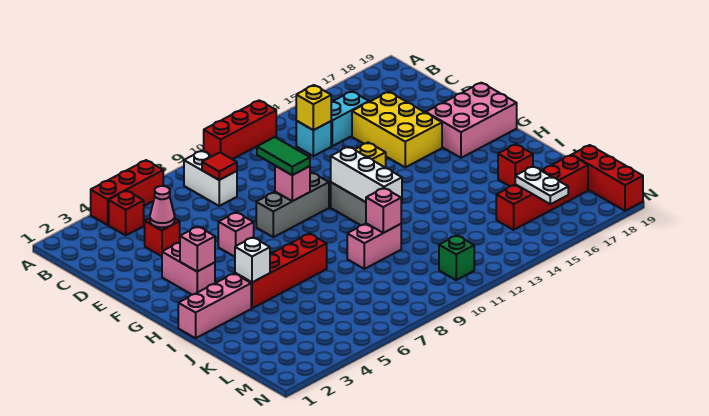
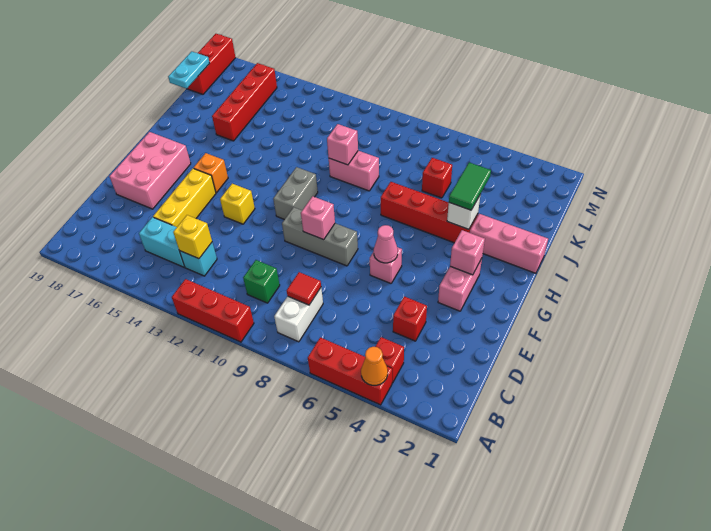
none -> orange 1x1 cone [361,347,388,385]
pink 1x1 cone [150,186,175,228] -> pink 1x1 cone moved to [374,225,398,263]
yellow 2x3 brick [352,92,442,167] -> yellow 1x3 brick [153,168,216,227]
green 1x2 tile [257,137,310,175] -> green 1x2 tile moved to [449,162,491,210]
pink 2x3 brick [426,83,517,158] -> pink 2x3 brick turned to [109,132,191,209]
white 1x3 brick [331,147,402,203] -> none
none -> orange 1x1 brick [194,153,228,193]
red 1x1 brick [498,144,533,186] -> red 1x1 brick moved to [422,158,452,198]
none -> cyan 1x2 plate [168,51,210,89]
red 1x4 brick [496,155,588,230] -> red 1x4 brick turned to [212,63,277,141]
white 1x2 plate [515,166,568,204] -> none
green 1x1 brick [439,235,474,280] -> green 1x1 brick moved to [243,260,280,303]

